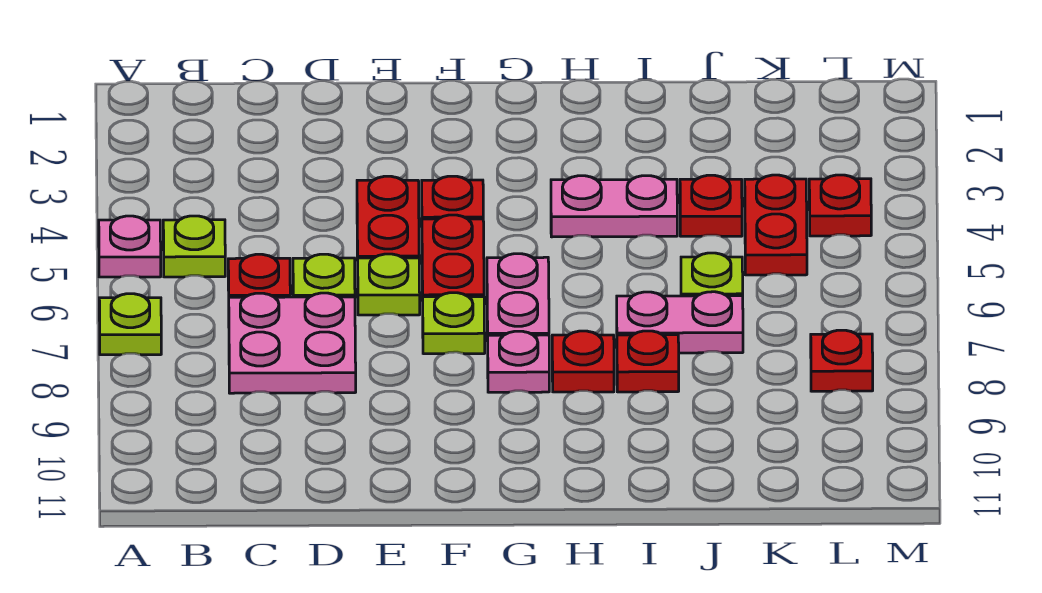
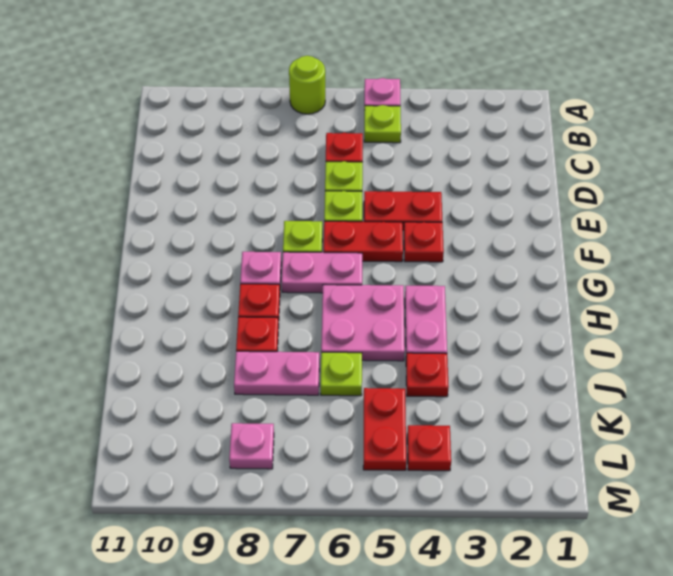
lime 1x1 plate [99,294,161,355] -> lime 1x1 round brick [289,56,325,114]
pink 2x2 plate [229,293,356,393] -> pink 2x2 plate moved to [321,285,405,361]
pink 1x2 plate [617,292,743,353] -> pink 1x2 plate turned to [234,351,319,395]
red 1x2 plate [745,175,807,275] -> red 1x2 plate turned to [363,388,406,470]
red 1x1 plate [811,330,873,391] -> pink 1x1 plate [229,423,274,469]

